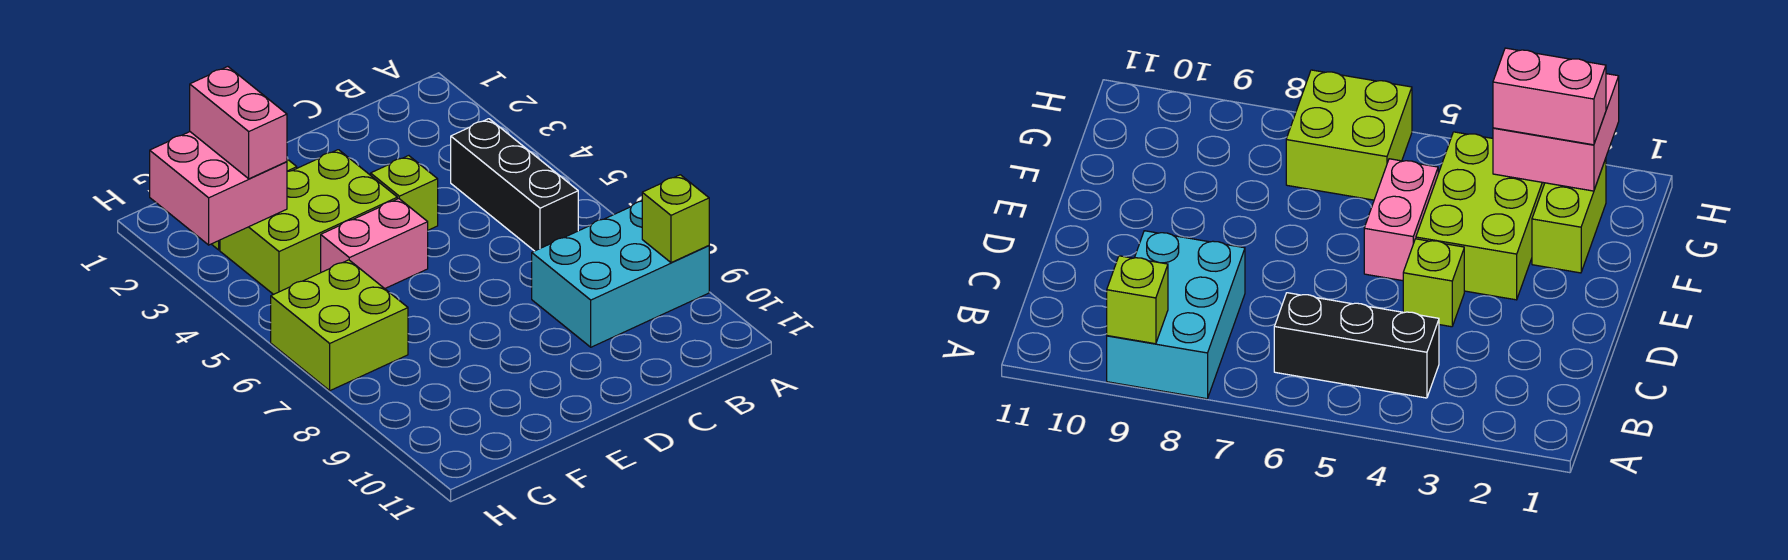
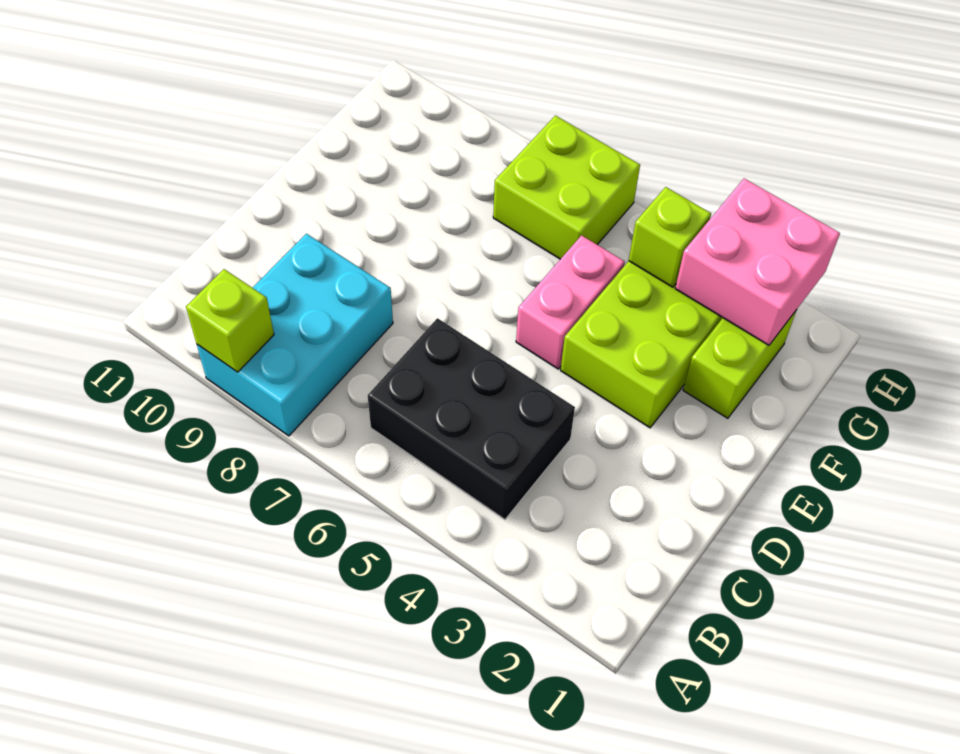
black 1x3 brick [451,119,578,251] -> black 2x3 brick [368,318,575,519]
lime 1x1 brick [371,156,438,230] -> lime 1x1 brick moved to [629,187,711,287]
pink 1x2 brick [190,67,287,179] -> none

